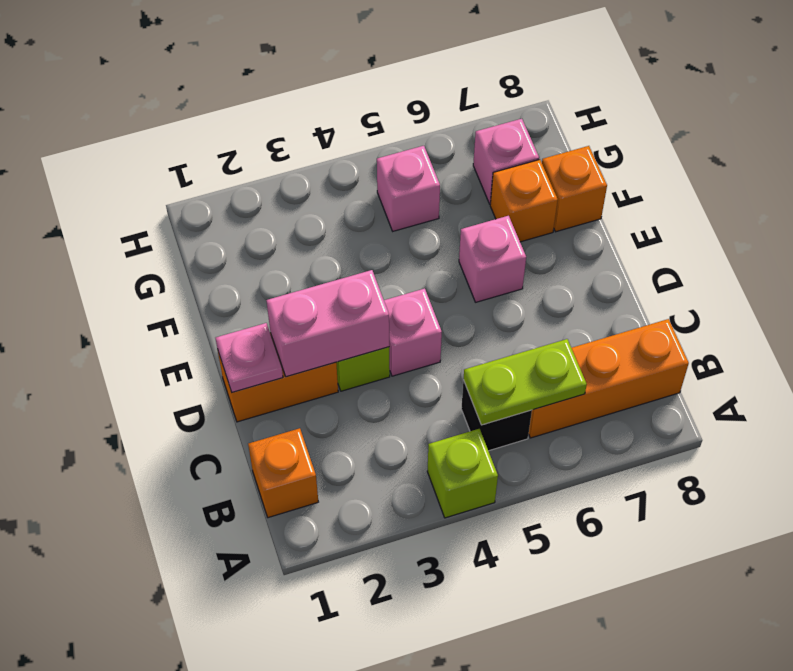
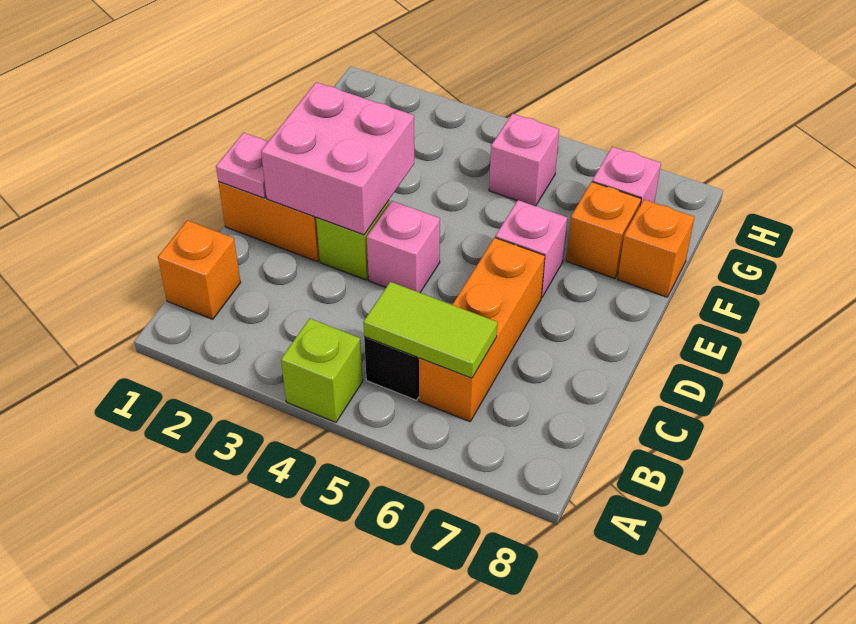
lime 1x2 plate [463,339,587,425] -> lime 1x2 tile [363,282,497,378]
orange 1x3 brick [529,319,689,438] -> orange 1x3 brick turned to [419,238,545,422]
pink 1x2 brick [266,270,389,377] -> pink 2x2 brick [261,82,414,235]

